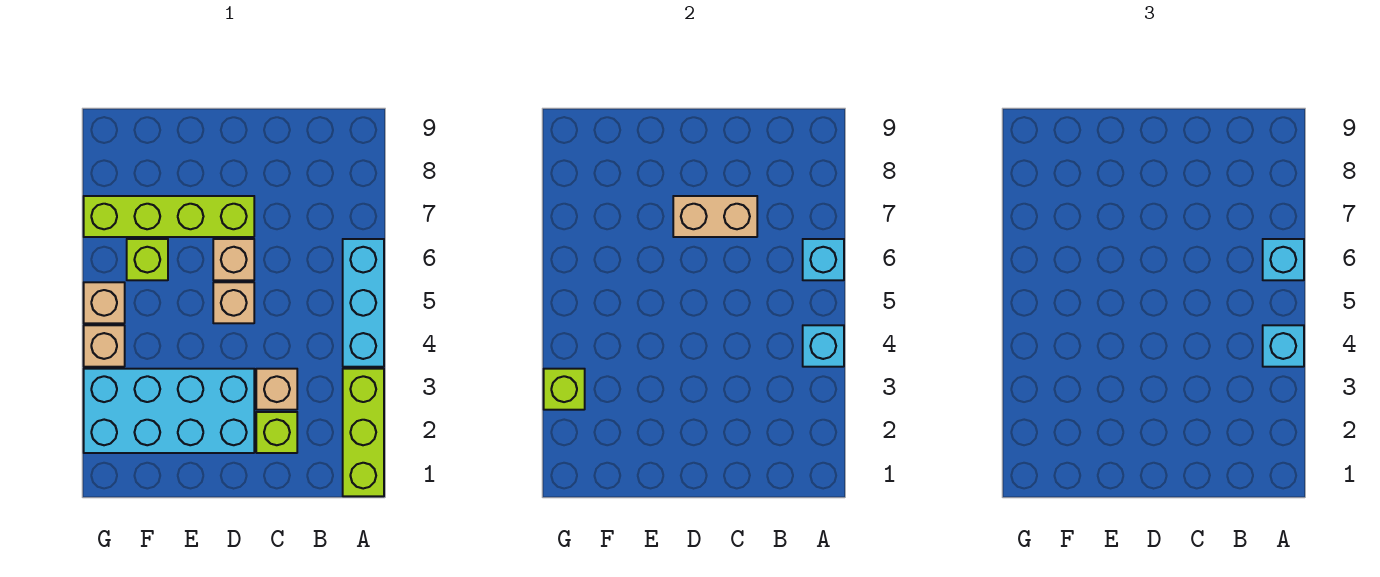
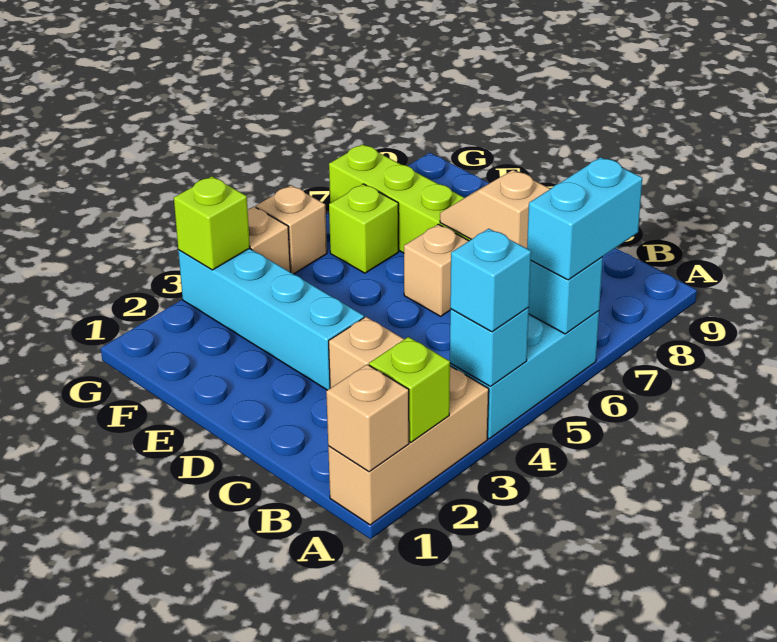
lime 1x3 brick [343,369,384,496] -> tan 1x3 brick [328,366,489,525]
cyan 1x1 brick [1263,239,1304,280] -> cyan 1x2 brick [527,157,642,280]
lime 1x1 brick [256,412,297,453] -> lime 1x1 brick moved to [369,337,450,442]
tan 1x2 brick [673,196,757,237] -> tan 1x2 slope [440,170,550,248]
cyan 2x4 brick [84,369,254,453] -> cyan 1x4 brick [178,248,364,390]
tan 1x1 brick [213,282,254,323] -> tan 1x1 brick moved to [326,364,409,472]

